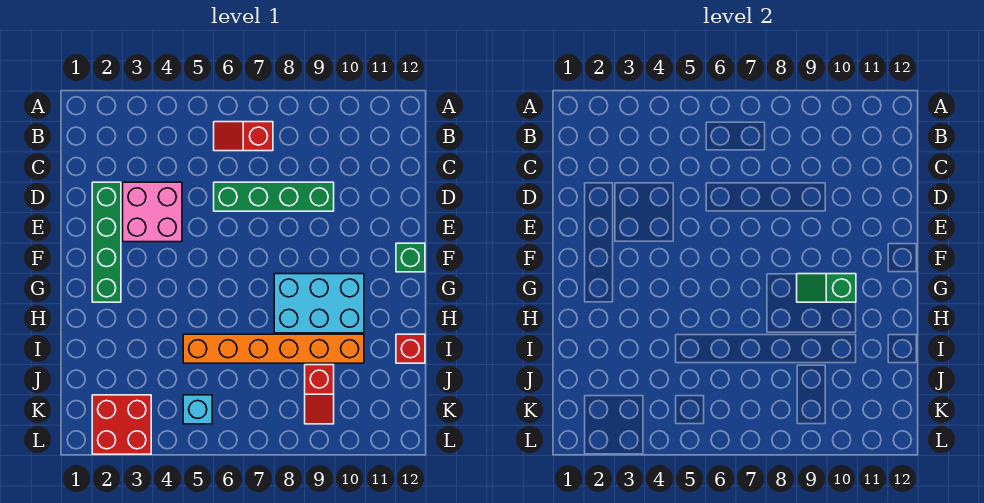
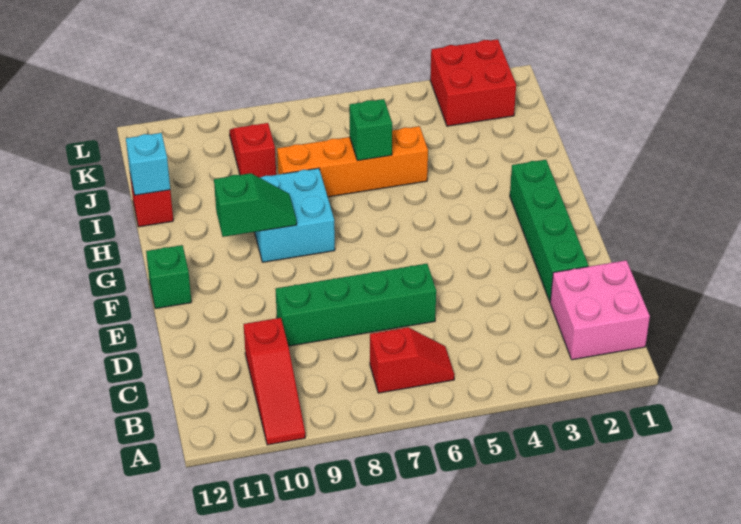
none -> red 1x3 slope [244,318,305,445]
pink 2x2 brick [123,182,182,242] -> pink 2x2 brick moved to [550,260,650,360]
cyan 2x3 brick [274,274,364,333] -> cyan 2x2 brick [255,168,335,262]
orange 1x6 brick [183,334,364,363] -> orange 1x4 brick [277,126,428,197]
none -> green 1x1 brick [349,99,392,161]
cyan 1x1 brick [183,395,212,424] -> cyan 1x1 brick moved to [126,133,170,195]

